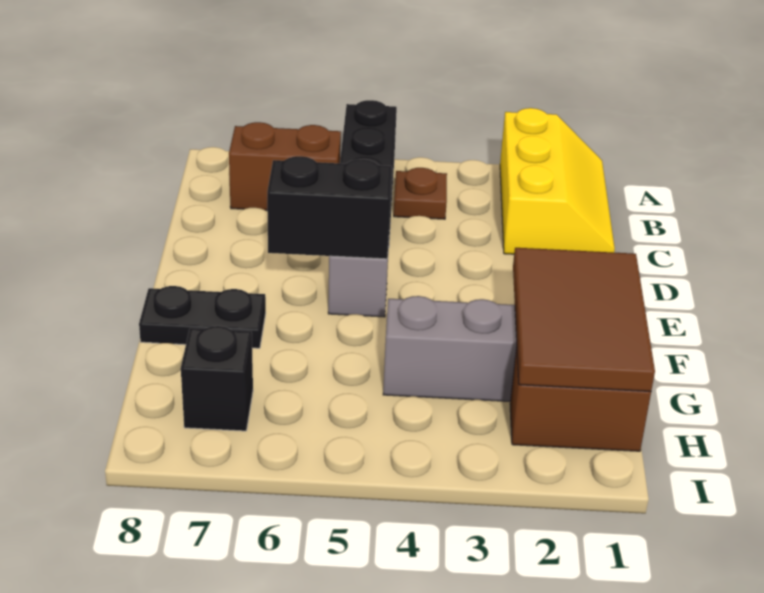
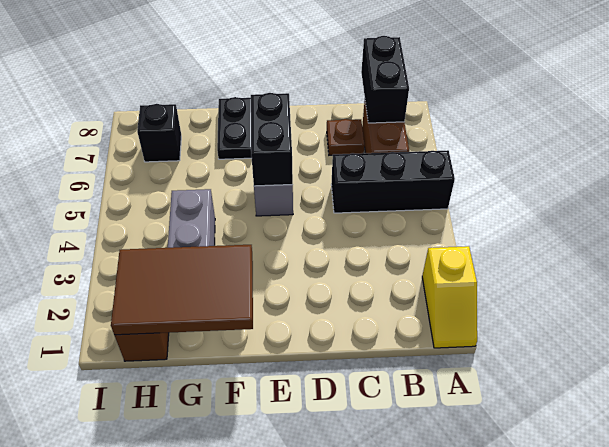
yellow 2x3 slope [500,108,615,254] -> yellow 1x2 slope [422,246,477,348]
brown 1x1 plate [394,168,447,219] -> brown 1x1 plate moved to [327,119,364,155]
none -> black 1x2 brick [361,36,409,123]

